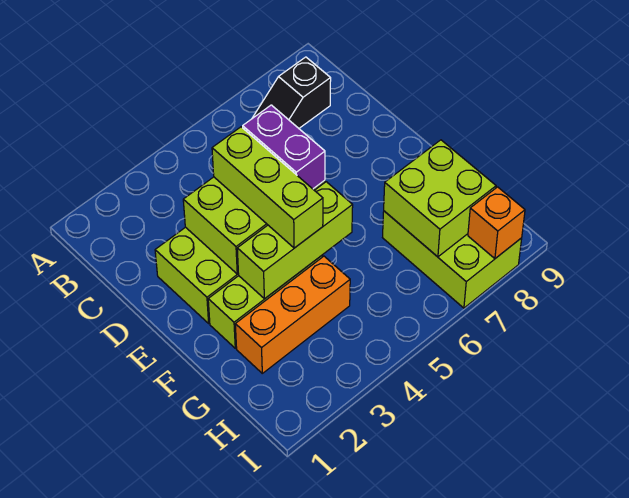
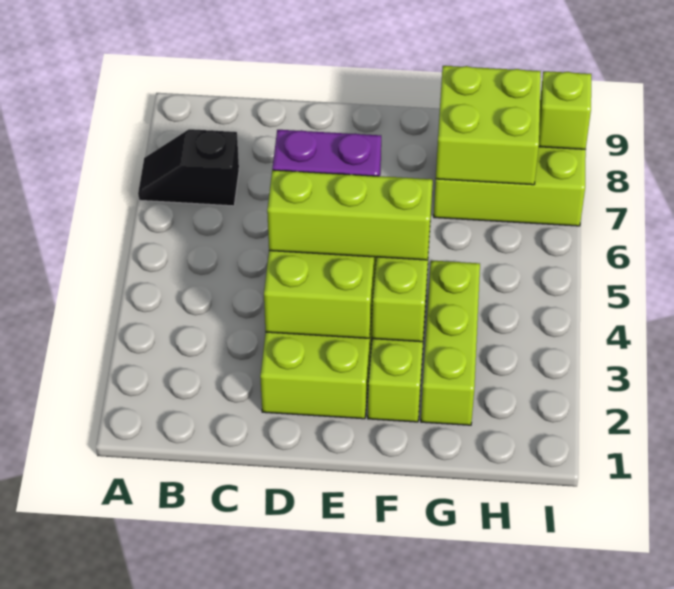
black 1x2 slope [253,57,331,128] -> black 1x2 slope turned to [138,129,239,206]
orange 1x3 brick [235,256,350,373] -> lime 1x3 brick [421,260,480,425]
orange 1x1 brick [468,187,525,259] -> lime 1x1 brick [539,71,591,149]

